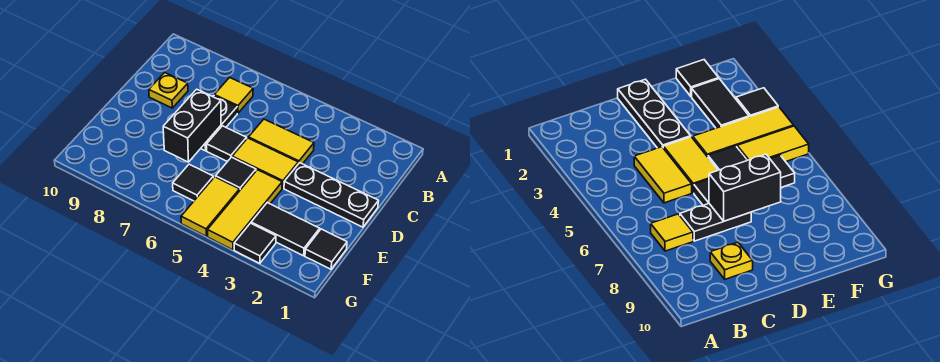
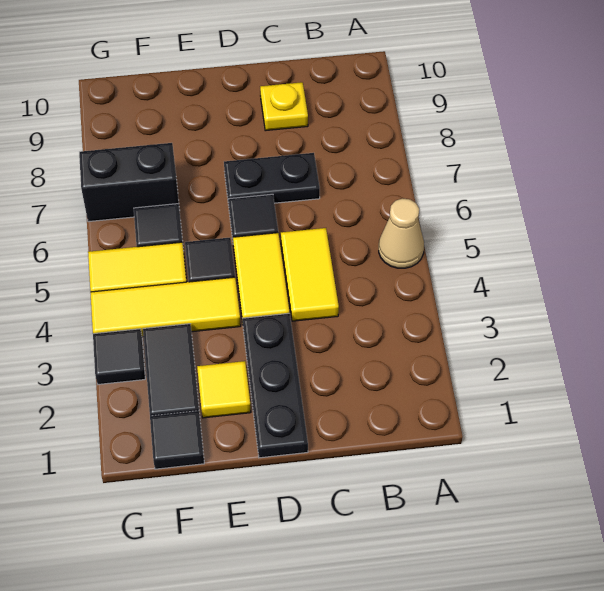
none -> tan 1x1 cone [379,198,424,268]
yellow 1x1 tile [214,77,253,113] -> yellow 1x1 tile moved to [197,361,251,418]
black 1x2 brick [163,89,221,162] -> black 1x2 brick moved to [79,143,179,222]

